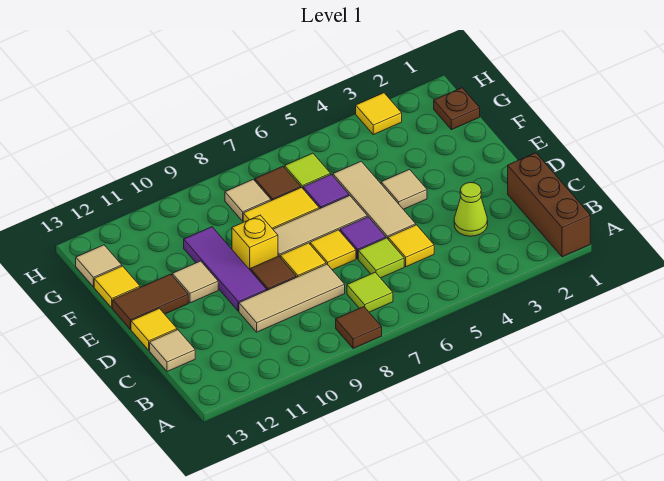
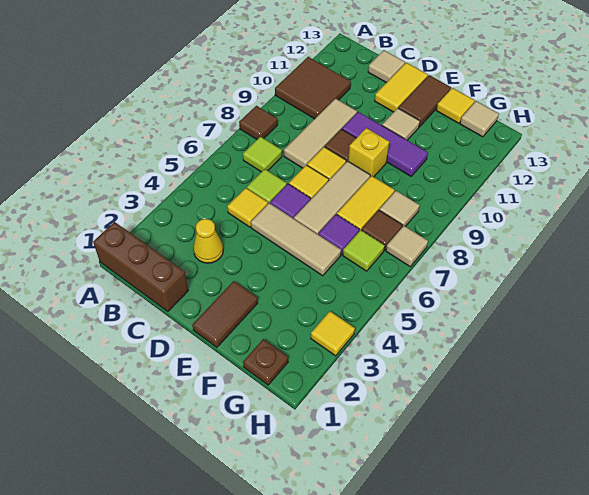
none -> brown 2x2 tile [275,57,351,119]
lime 1x1 cone [454,182,488,236] -> yellow 1x1 cone [194,219,223,263]
yellow 1x1 tile [131,308,177,350] -> yellow 1x2 tile [375,63,428,112]
none -> brown 1x2 tile [192,281,258,347]
tan 1x1 tile [381,169,427,209] -> tan 1x1 tile moved to [386,226,428,267]

